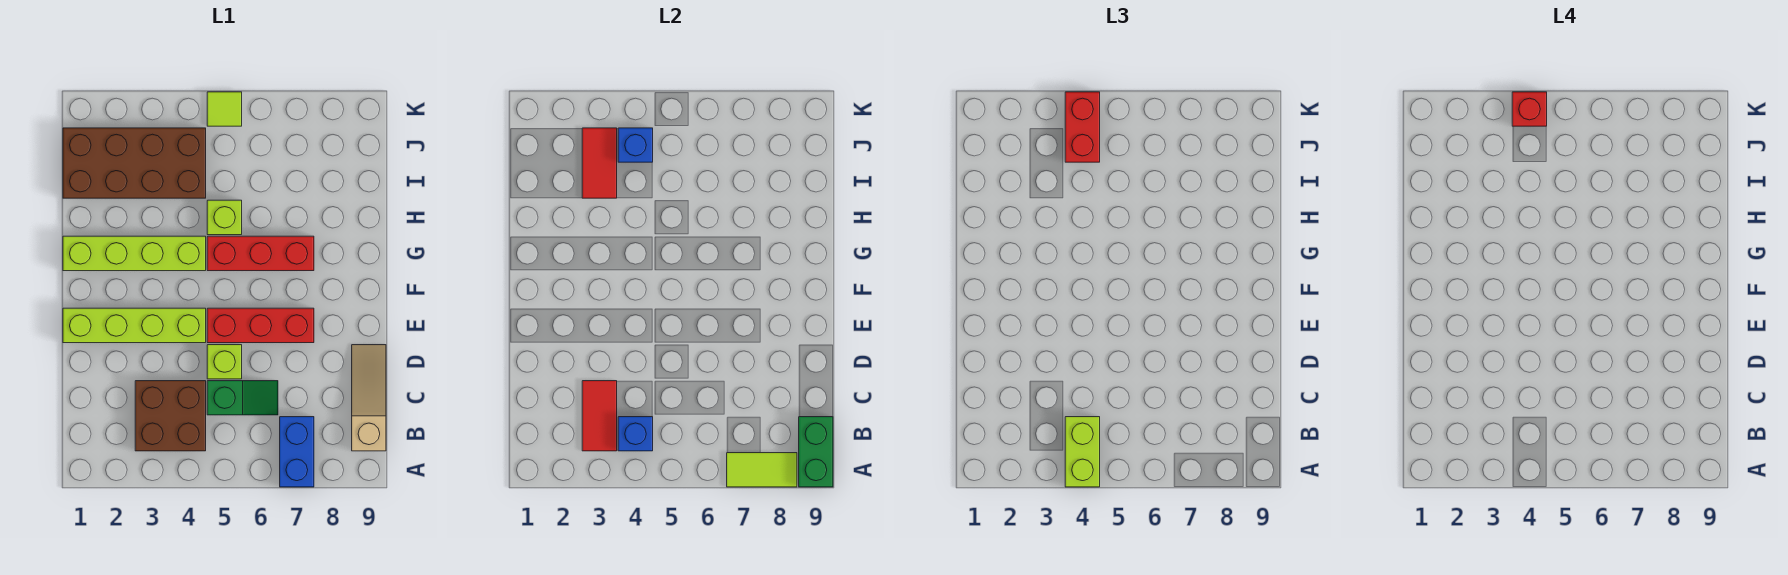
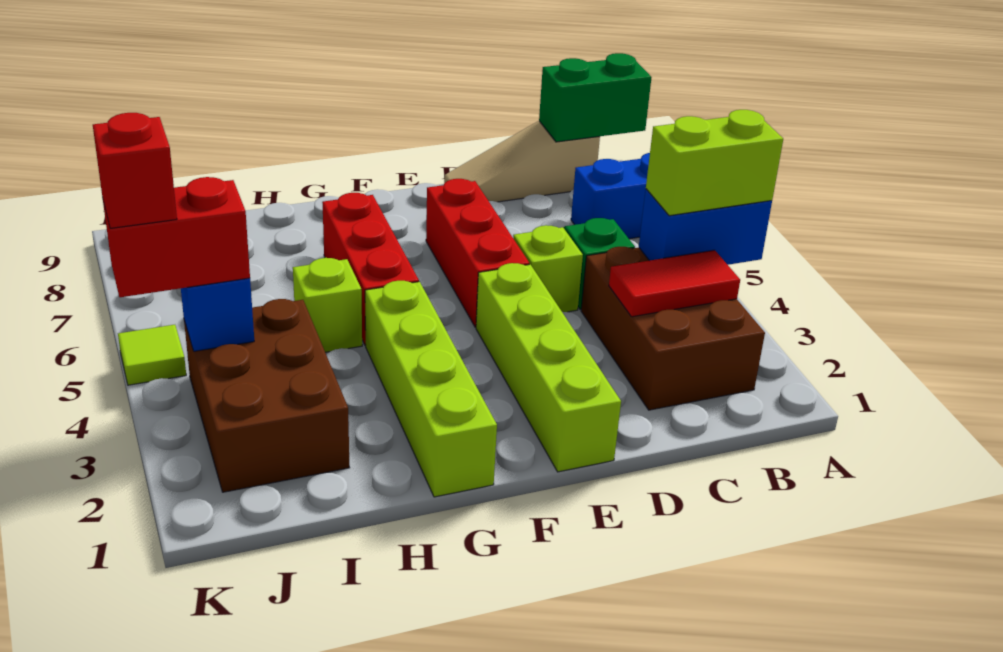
lime 1x2 tile [727,453,797,487] -> none
brown 2x2 brick [135,381,206,451] -> brown 2x3 brick [581,247,765,410]
blue 1x1 brick [618,417,653,451] -> blue 1x2 brick [639,189,772,265]
brown 2x4 brick [63,128,206,198] -> brown 2x3 brick [184,299,349,492]
red 1x2 tile [582,128,617,198] -> none

